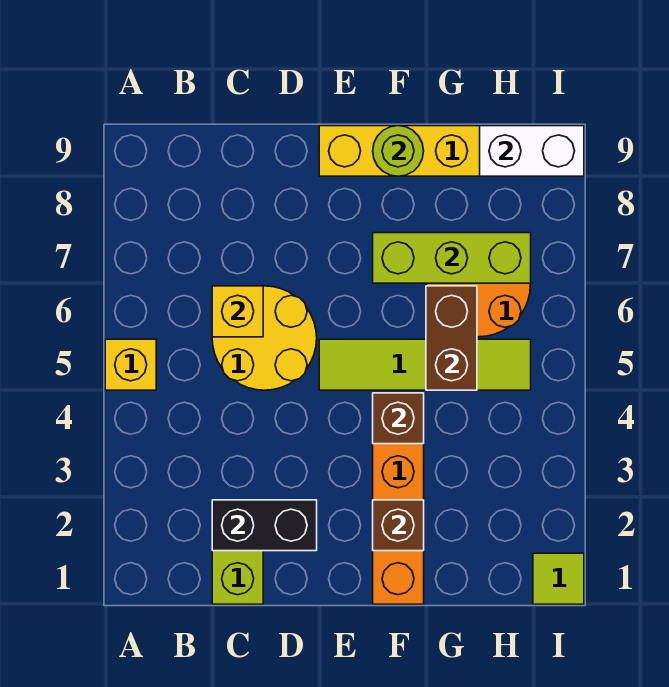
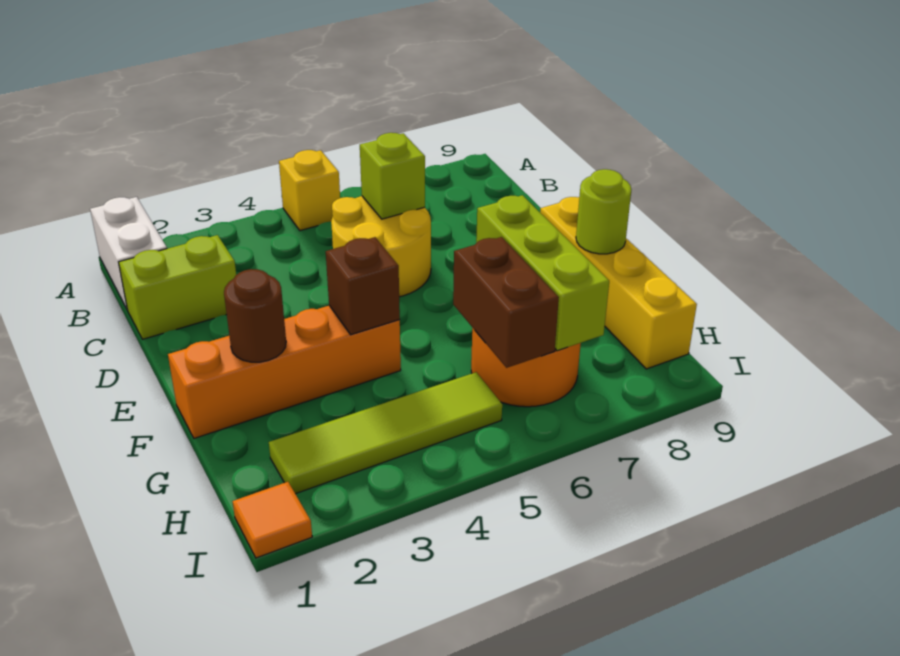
black 1x2 brick [212,500,317,551] -> none
yellow 1x1 brick [212,286,263,337] -> lime 1x1 brick [360,133,425,219]
lime 1x4 tile [319,339,531,390] -> lime 1x4 tile turned to [269,372,502,494]
brown 1x1 brick [373,500,424,551] -> brown 1x1 round brick [224,269,286,362]
brown 1x2 brick [426,286,477,390] -> brown 1x2 brick turned to [453,237,559,368]
white 1x2 brick [480,126,584,176] -> white 1x2 brick moved to [90,197,167,310]
lime 1x1 tile [533,553,584,604] -> orange 1x1 tile [232,482,312,558]

